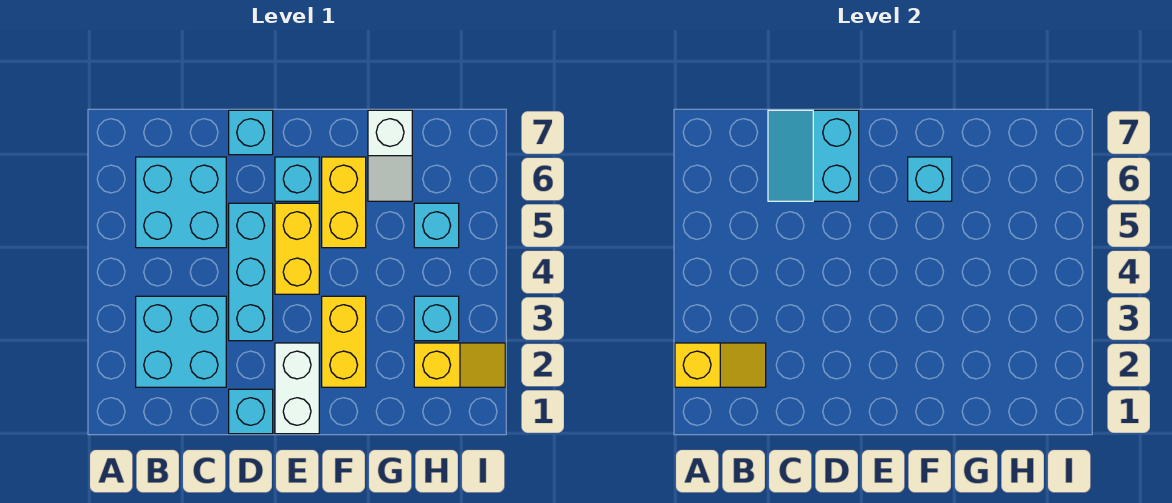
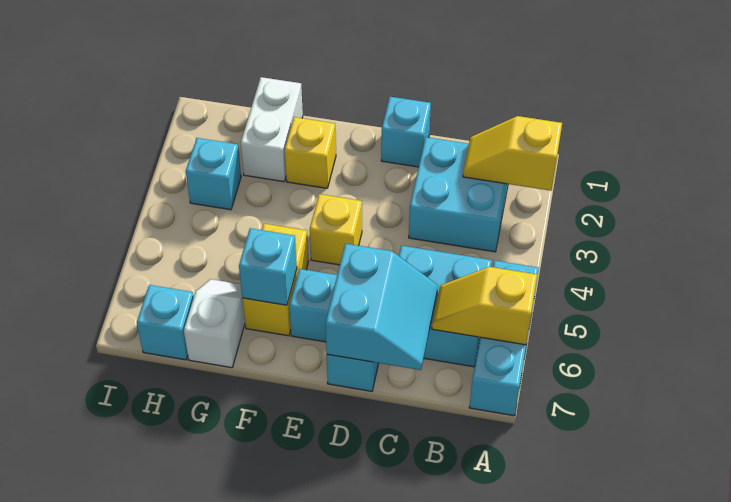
cyan 1x3 brick [229,203,273,341] -> cyan 1x3 brick moved to [469,260,539,416]
white 1x2 brick [275,343,319,434] -> white 1x2 brick moved to [241,77,303,182]
yellow 1x2 brick [275,203,319,294] -> yellow 1x1 brick [310,194,362,265]
yellow 1x2 brick [322,296,366,387] -> yellow 1x1 brick [285,117,336,188]
yellow 1x2 slope [414,343,505,387] -> yellow 1x2 slope moved to [432,267,537,345]
cyan 1x1 brick [414,203,459,248] -> cyan 1x1 brick moved to [137,285,194,360]

